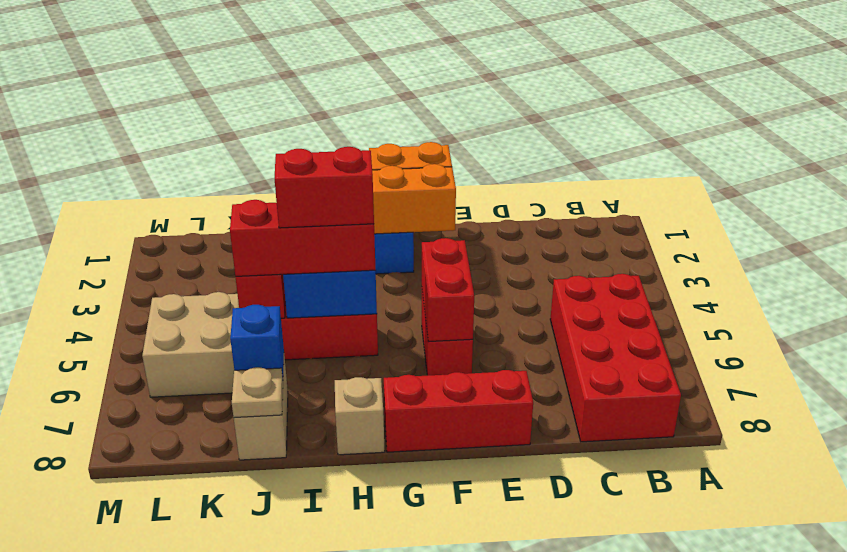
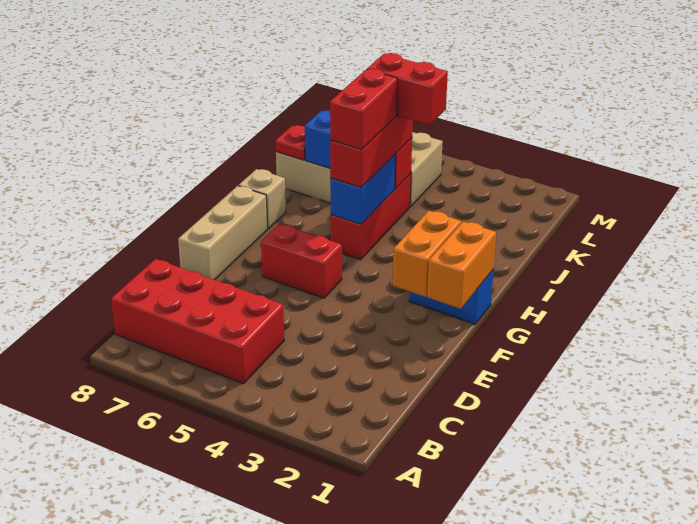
red 1x3 brick [384,370,533,452] -> tan 1x3 brick [178,186,268,280]
red 1x2 brick [422,238,474,342] -> red 1x2 brick moved to [367,53,448,125]
tan 1x1 plate [232,367,283,418] -> red 1x1 plate [275,125,305,160]

